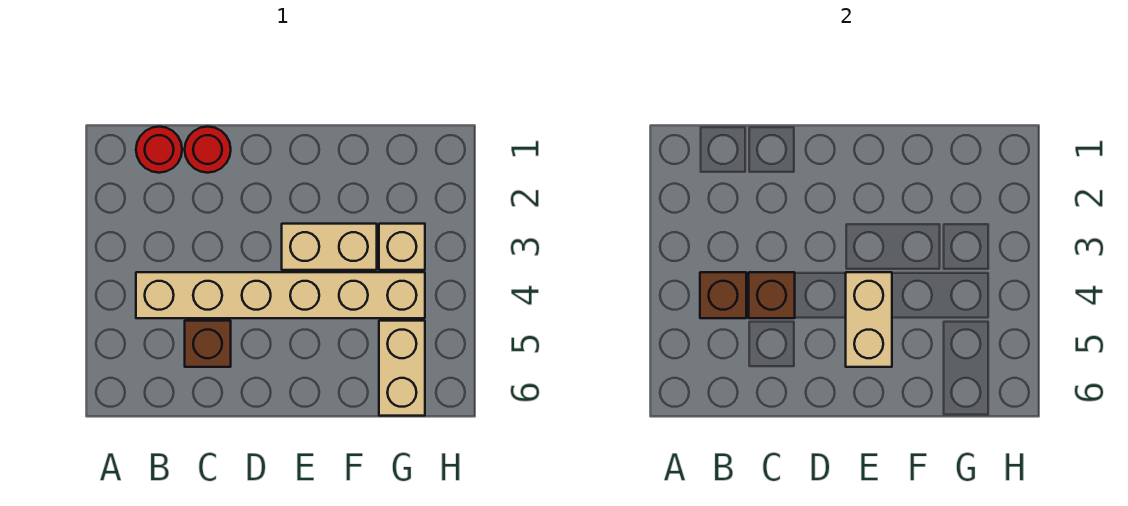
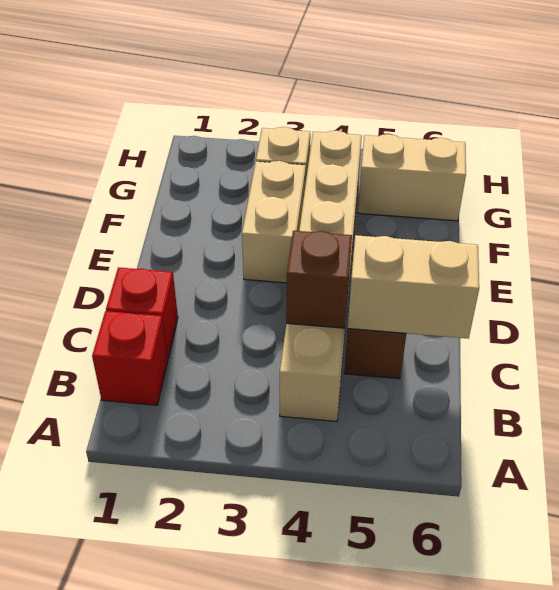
red 1x1 round brick [136,127,182,173] -> red 1x1 brick [92,311,168,405]
brown 1x1 brick [700,272,746,318] -> none
red 1x1 round brick [185,127,231,173] -> red 1x1 brick [106,267,178,358]
tan 1x2 brick [846,272,892,367] -> tan 1x2 brick moved to [348,235,479,339]

